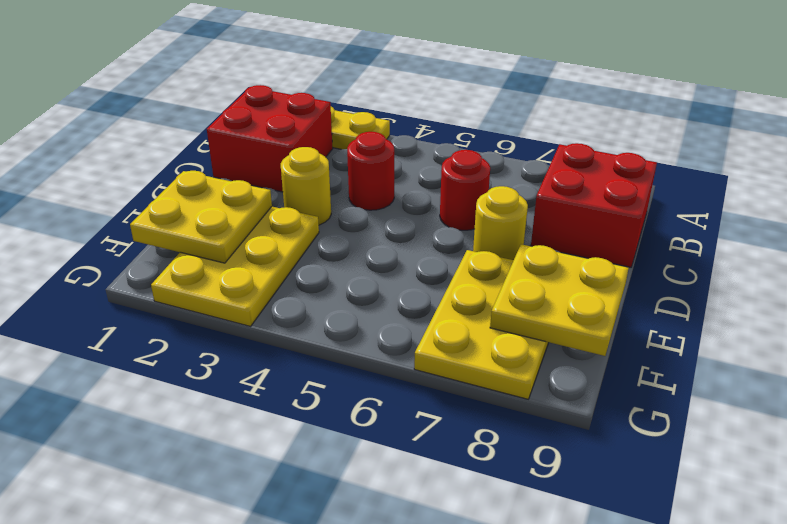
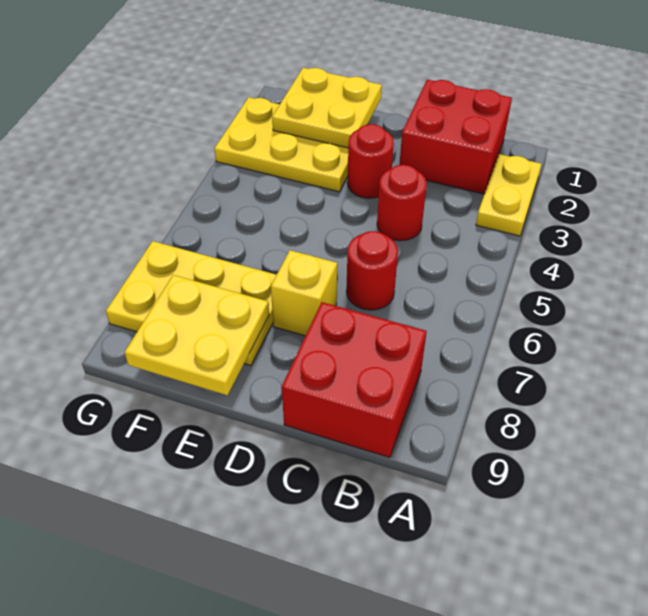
yellow 1x1 round brick [281,147,331,225] -> red 1x1 round brick [347,124,394,198]
yellow 1x1 round brick [473,186,528,260] -> yellow 1x1 brick [271,250,337,336]

